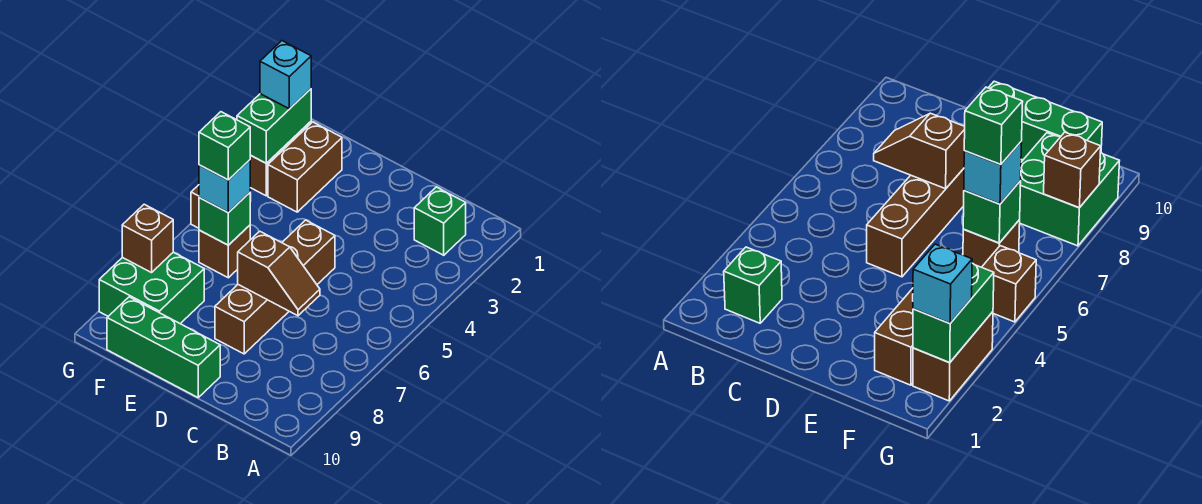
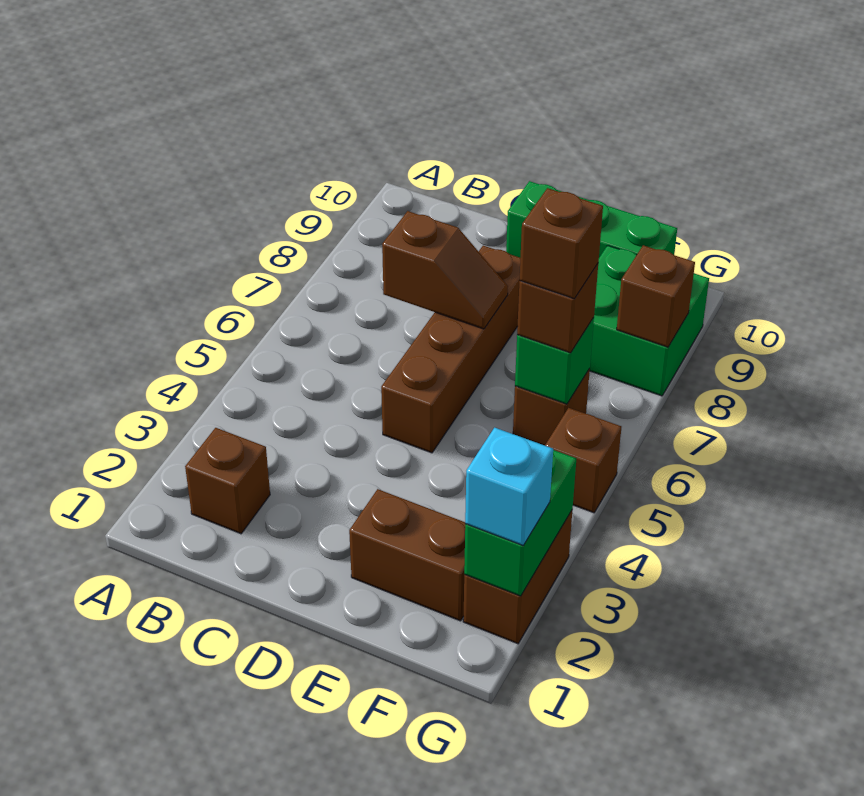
green 1x1 brick [414,187,466,255] -> brown 1x1 brick [185,428,270,534]
brown 1x2 slope [238,231,320,316] -> brown 1x2 slope turned to [382,211,508,329]
brown 1x2 brick [268,122,342,212] -> brown 1x2 brick turned to [349,489,465,621]
cyan 1x1 brick [199,160,250,213] -> brown 1x1 brick [517,264,598,353]
green 1x1 brick [199,112,250,180] -> brown 1x1 brick [520,188,603,299]

